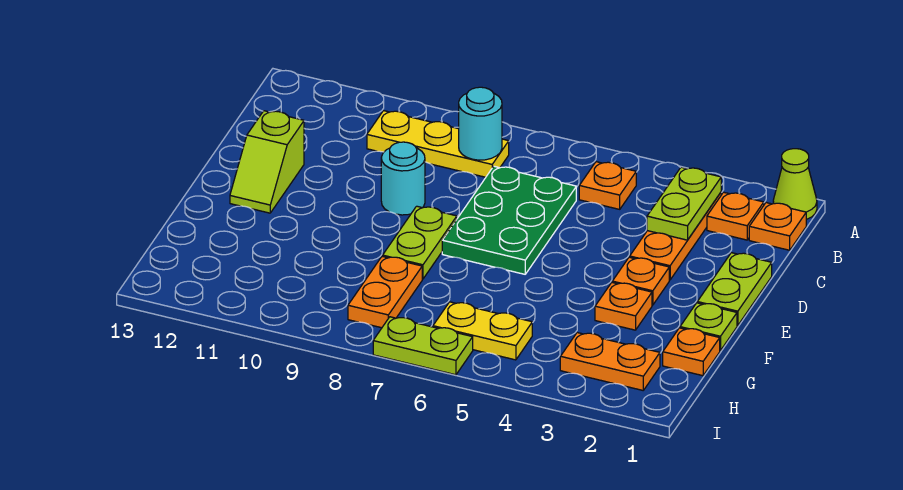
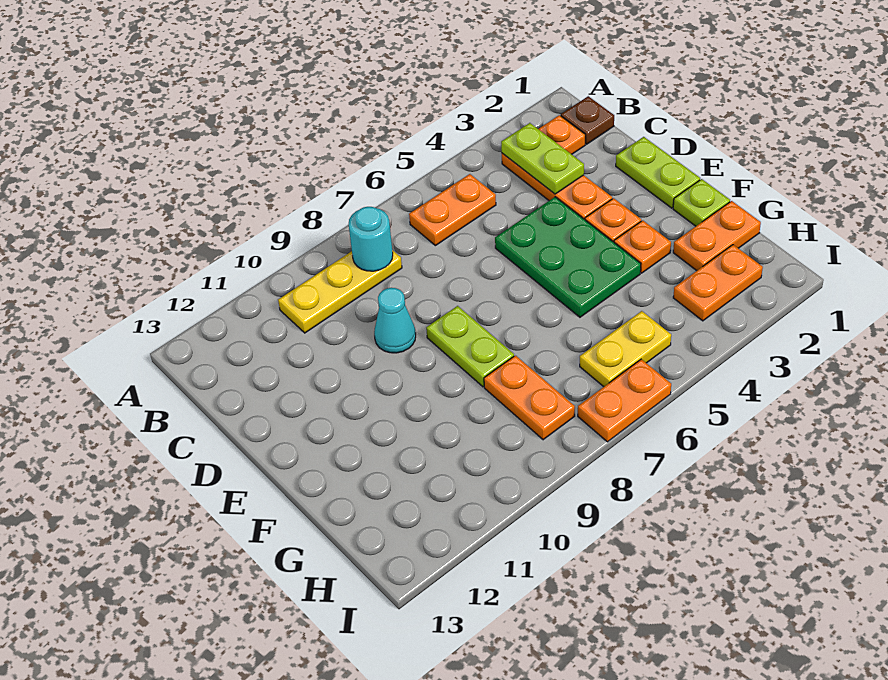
lime 1x1 cone [773,149,817,220] -> none
orange 1x1 plate [749,203,806,250] -> brown 1x1 plate [561,96,614,144]
orange 1x1 plate [579,162,636,209] -> orange 1x2 plate [409,174,496,246]
green 2x3 plate [442,166,576,274] -> green 2x3 plate moved to [495,197,641,317]
cyan 1x1 round brick [381,142,425,215] -> cyan 1x1 cone [374,288,416,353]
lime 1x2 slope [230,111,304,213] -> none
orange 1x1 plate [663,328,720,376] -> orange 1x2 plate [673,201,761,271]
lime 1x2 plate [373,317,473,375] -> orange 1x2 plate [578,359,671,442]

